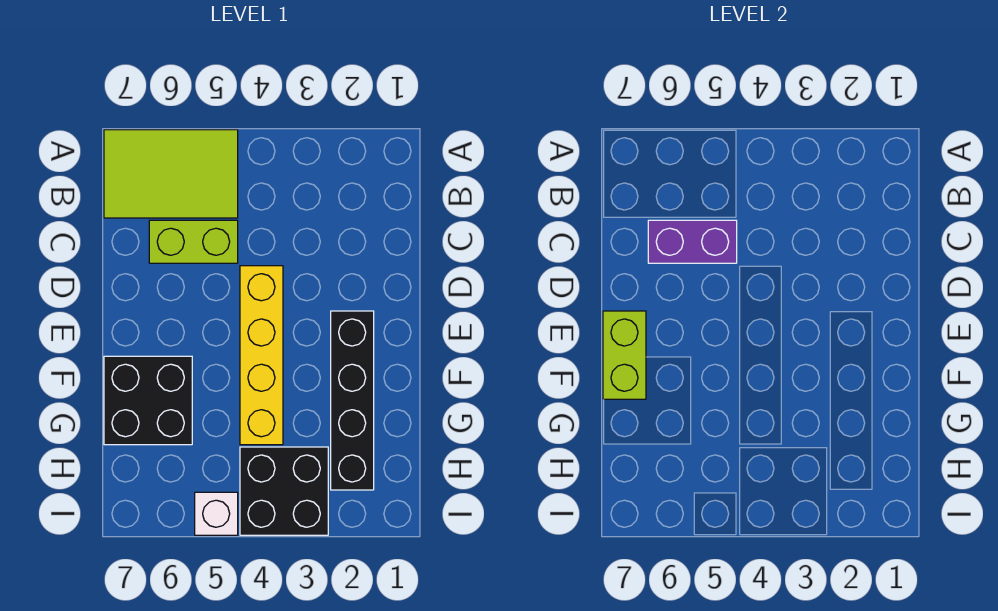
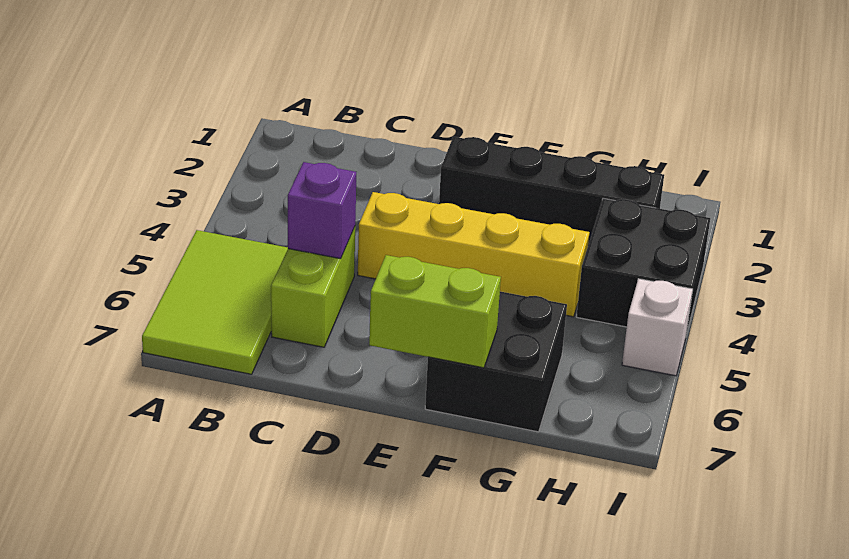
purple 1x2 brick [648,220,737,263] -> purple 1x1 brick [288,162,356,259]

